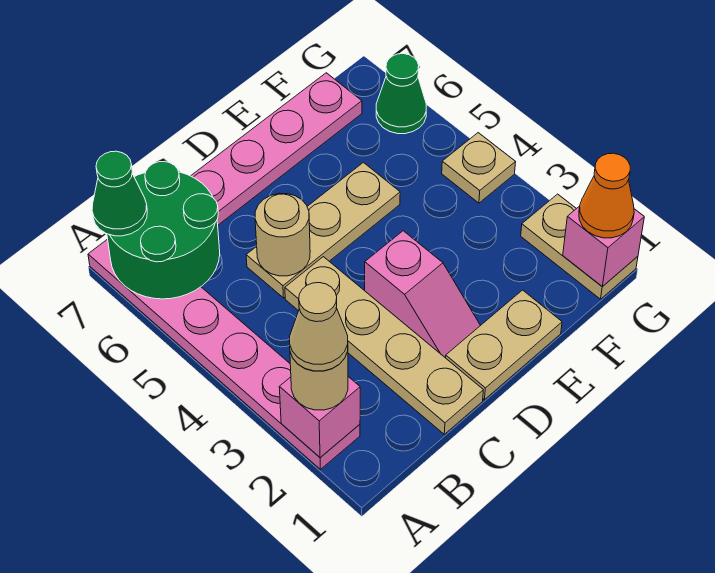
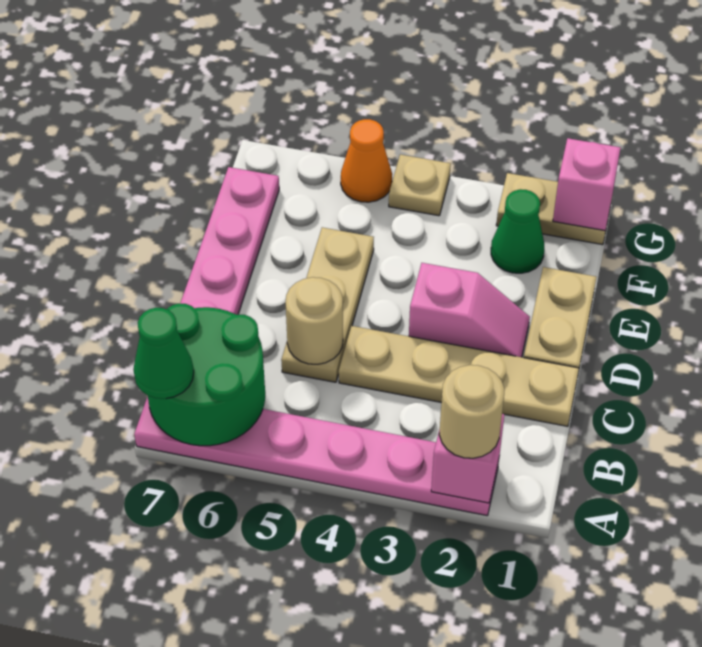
tan 1x1 cone [290,283,348,371] -> none
orange 1x1 cone [579,153,634,238] -> orange 1x1 cone moved to [341,119,392,202]
green 1x1 cone [376,54,426,134] -> green 1x1 cone moved to [491,189,544,273]

